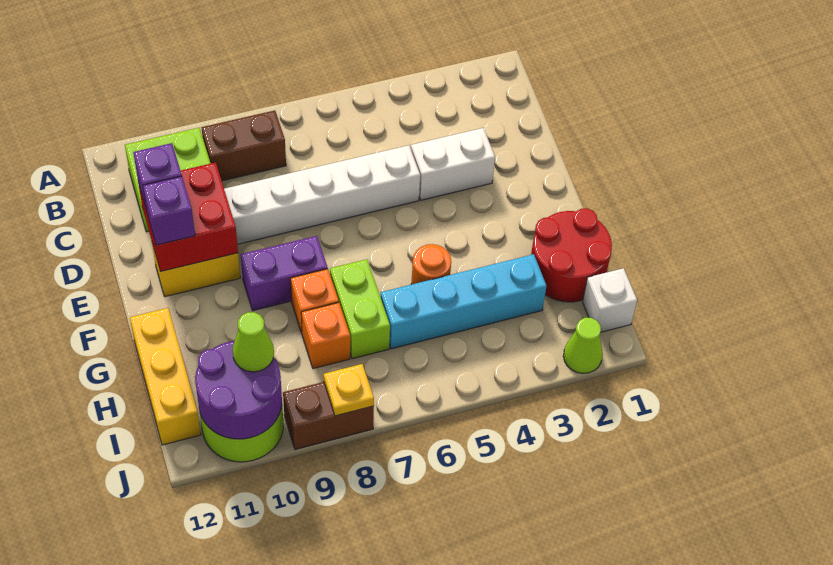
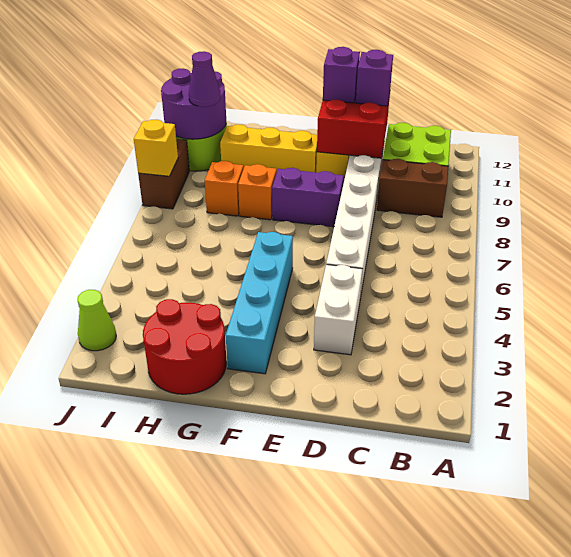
brown 1x2 brick [201,110,286,181] -> brown 1x2 brick turned to [377,159,448,217]
purple 1x2 brick [241,236,328,311] -> purple 1x2 brick turned to [272,168,344,227]
orange 1x1 round brick [411,244,451,284] -> none
lime 1x2 brick [330,259,390,359] -> none
yellow 1x3 brick [130,308,201,445] -> yellow 1x3 brick moved to [220,125,317,172]
cyan 1x4 brick [381,254,546,349] -> cyan 1x4 brick moved to [226,232,293,374]
white 1x1 brick [583,268,637,332] -> none
lime 1x1 cone [233,312,274,372] -> purple 1x1 cone [189,51,221,107]
yellow 1x1 plate [324,364,374,416] -> yellow 1x1 brick [134,120,178,176]

